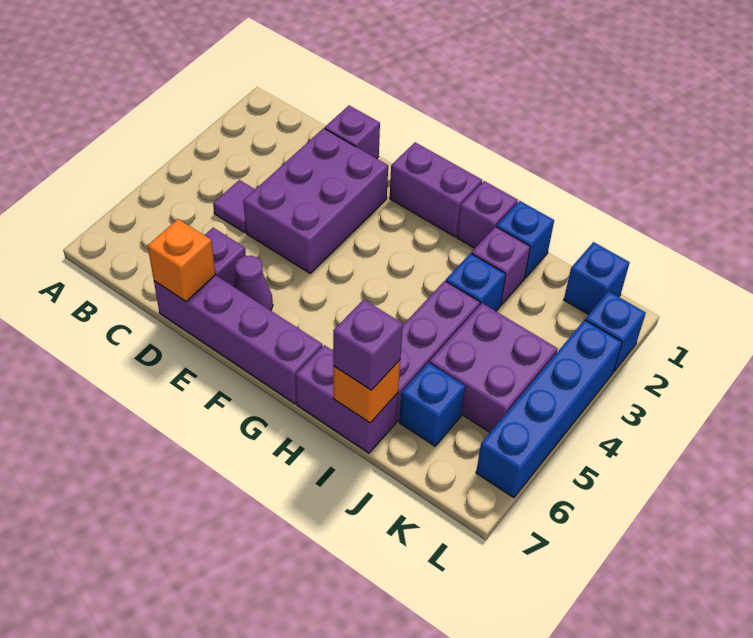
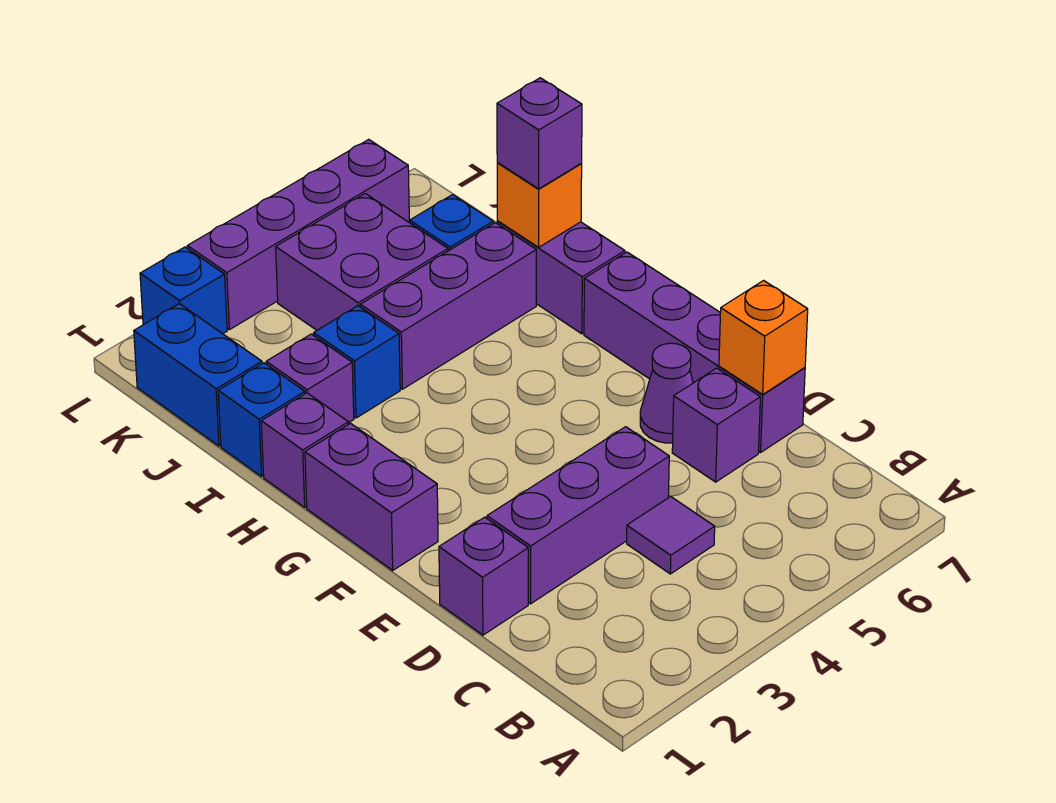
purple 2x3 brick [243,128,388,273] -> purple 1x3 brick [487,427,669,604]
blue 1x1 brick [564,242,630,315] -> blue 1x2 brick [134,304,262,446]
blue 1x4 brick [476,320,622,498] -> purple 1x4 brick [187,139,409,330]

